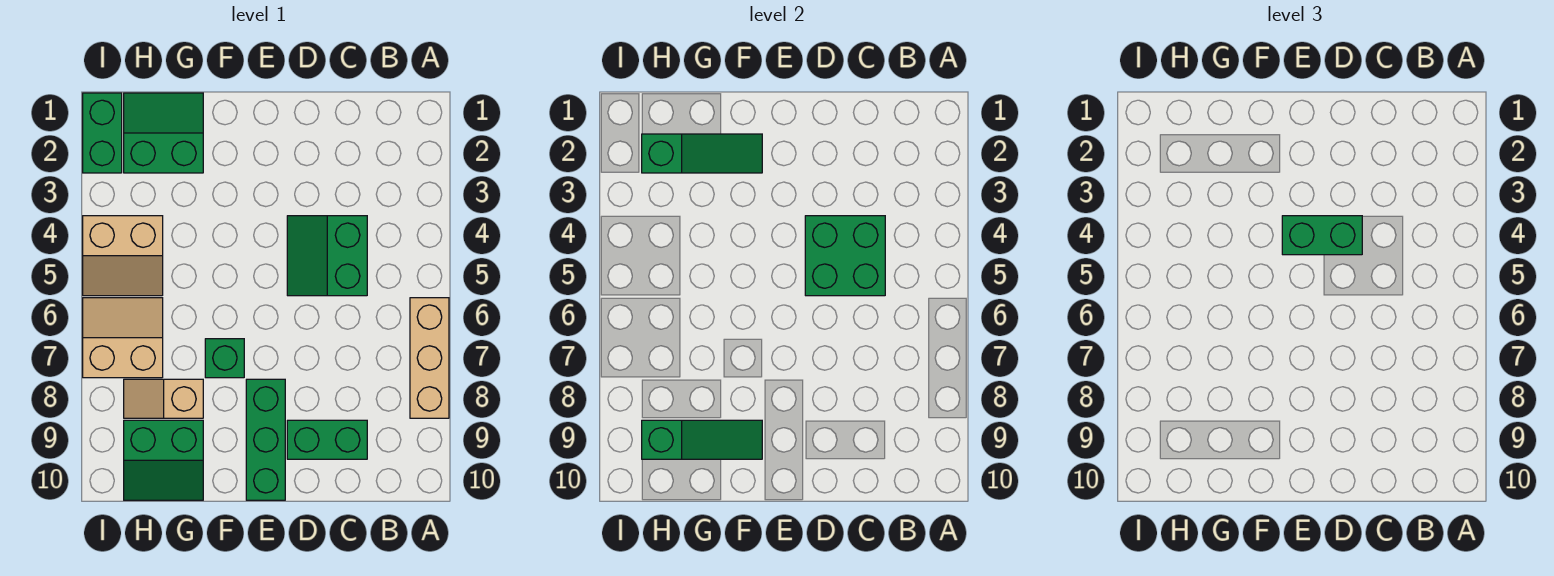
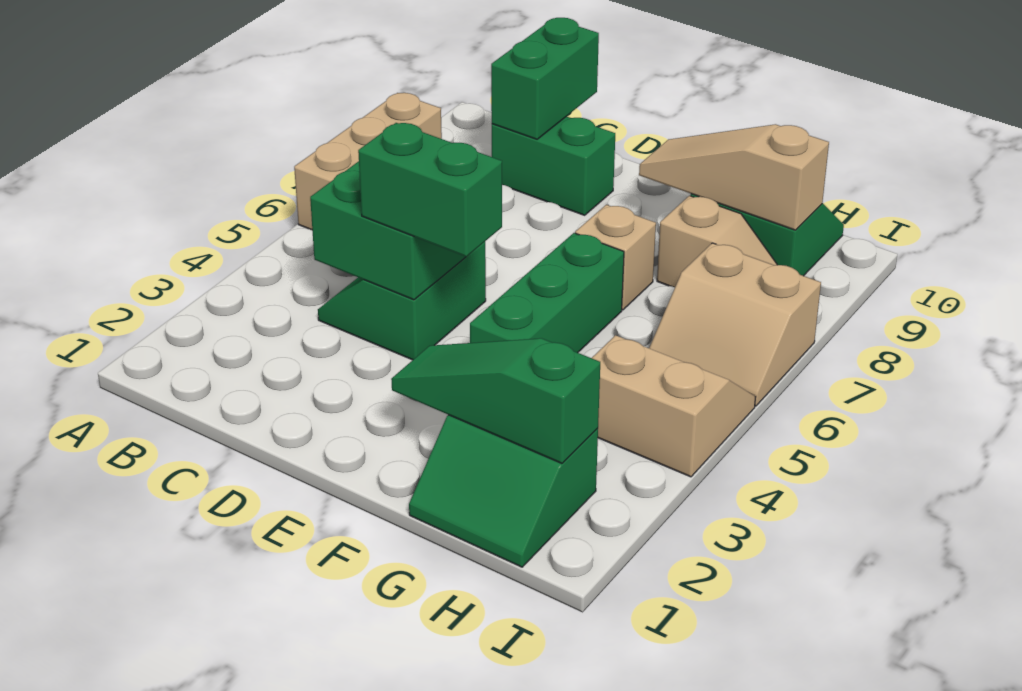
green 2x2 slope [287,216,367,296] -> green 2x2 slope turned to [318,242,486,360]
green 1x3 brick [246,379,285,500] -> green 1x3 brick moved to [470,233,624,353]
green 1x1 brick [205,339,244,378] -> tan 1x1 brick [575,205,656,310]
green 1x3 slope [642,420,762,459] -> tan 1x3 slope [639,124,829,230]
green 1x2 brick [83,93,122,173] -> green 1x2 brick moved to [491,18,599,139]

